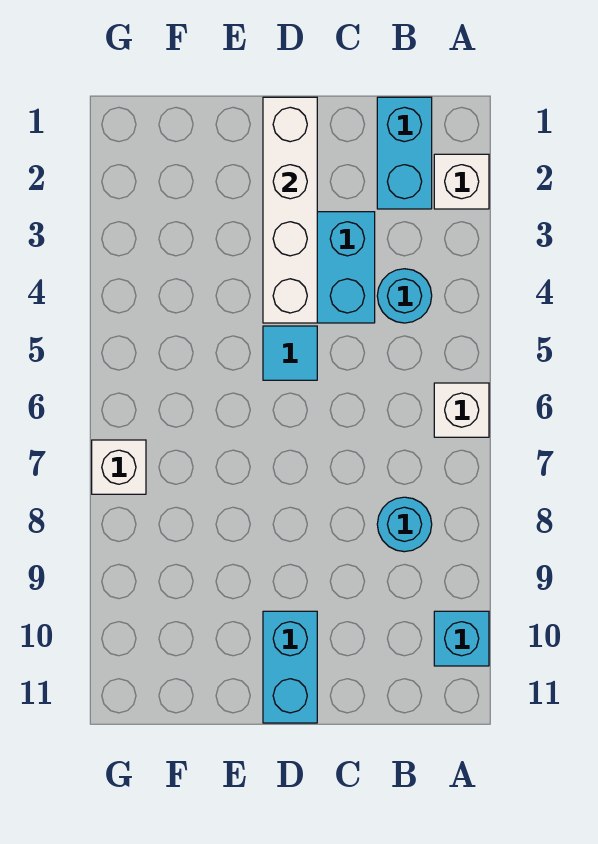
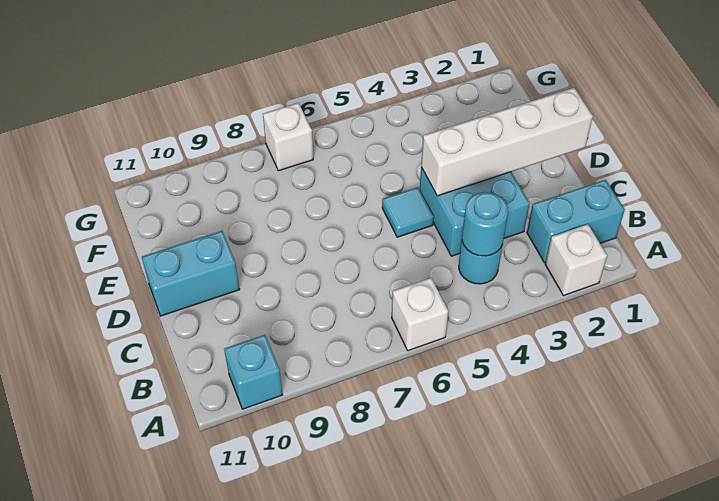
cyan 1x1 round brick [377,497,432,552] -> cyan 1x1 round brick moved to [462,192,508,256]

